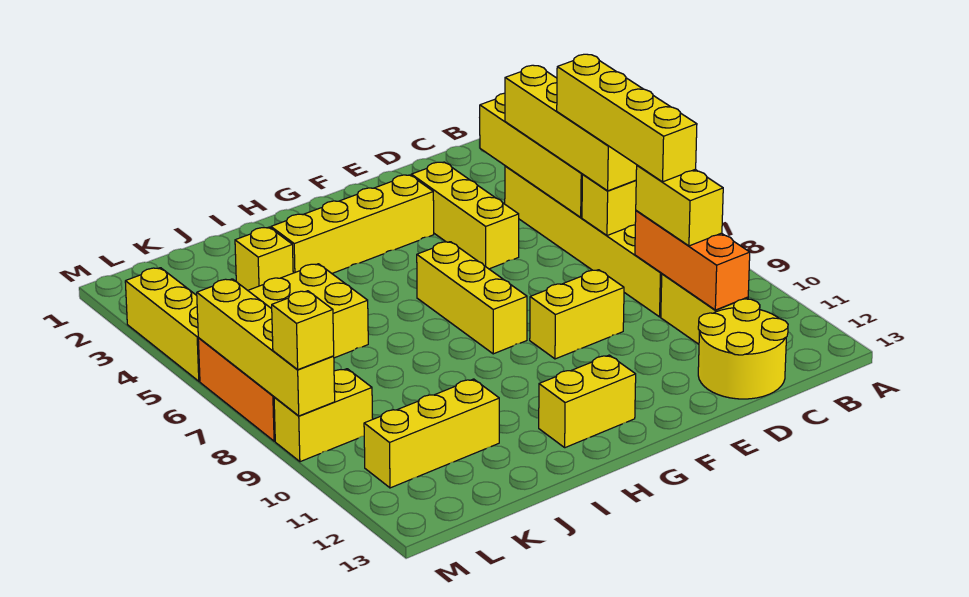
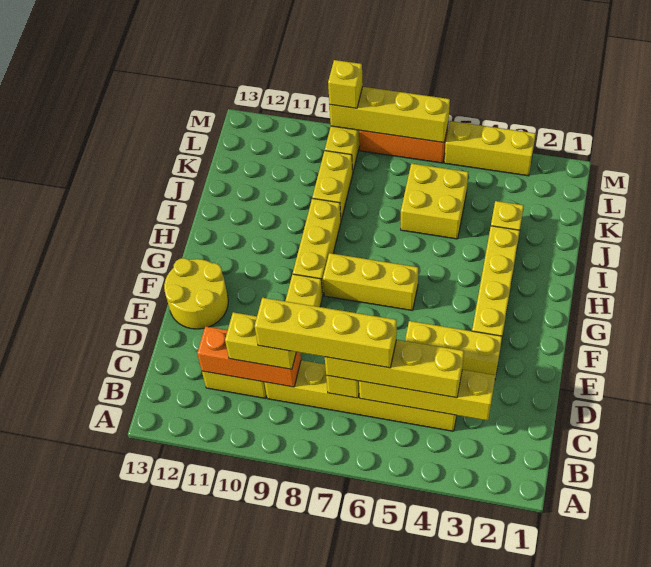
yellow 2x2 round brick [698,299,788,399] -> yellow 2x2 round brick moved to [164,258,228,329]
yellow 1x2 brick [539,355,636,448] -> yellow 1x2 brick moved to [312,151,353,220]
yellow 1x3 brick [364,379,499,488] -> yellow 1x3 brick moved to [293,198,341,295]

